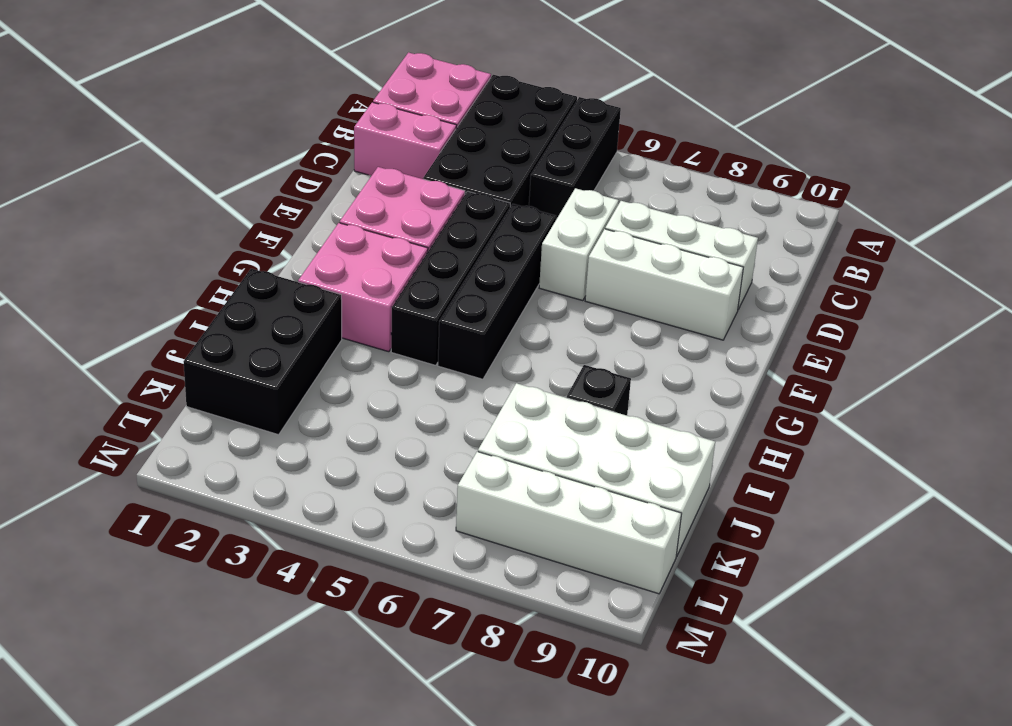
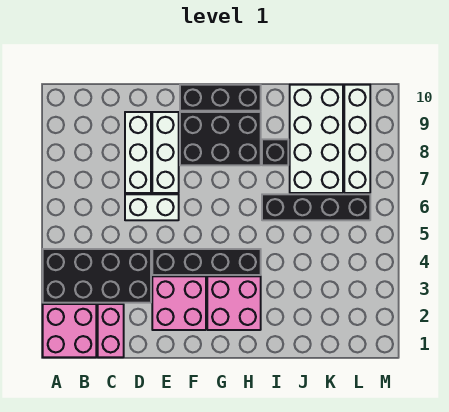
black 1x3 brick [529,97,621,219] -> black 1x3 brick moved to [180,85,261,111]
black 1x4 brick [438,204,556,379] -> black 1x4 brick moved to [262,194,370,220]
black 2x3 brick [183,269,342,435] -> black 2x3 brick moved to [180,112,261,165]

